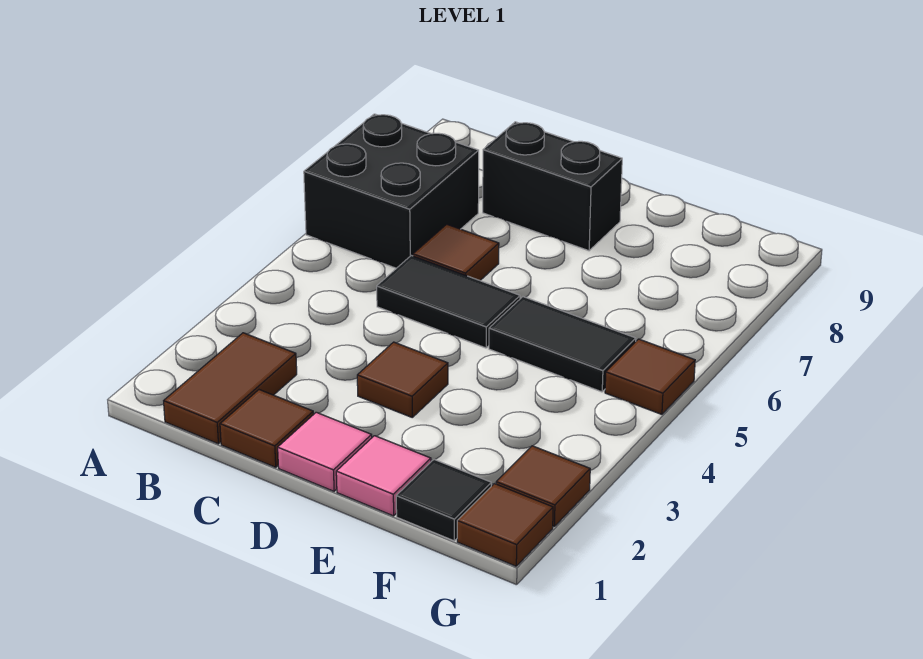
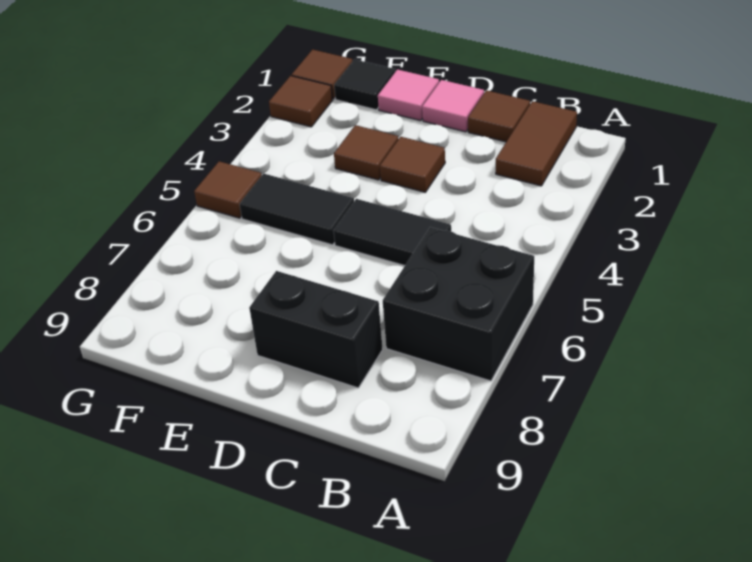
brown 1x1 tile [413,224,499,280] -> brown 1x1 tile moved to [334,125,398,180]

